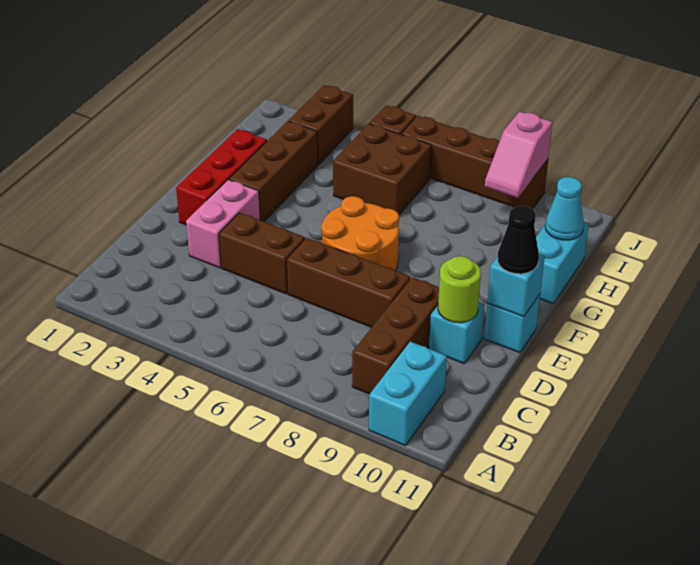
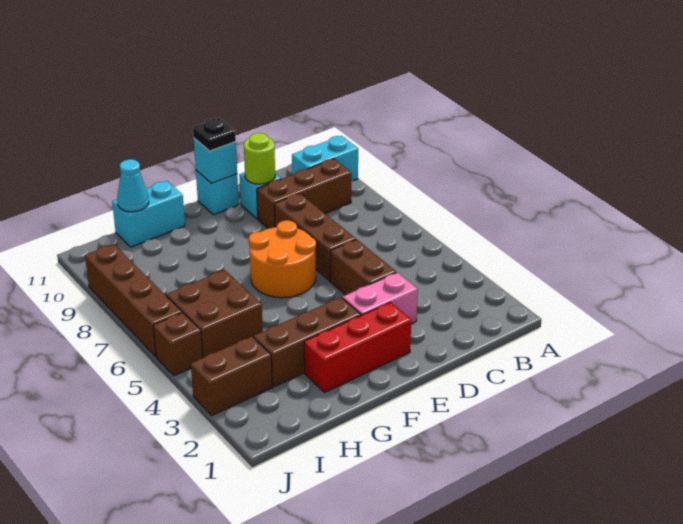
black 1x1 cone [498,206,539,274] -> black 1x1 plate [193,118,236,151]
pink 1x2 slope [485,111,553,198] -> none

